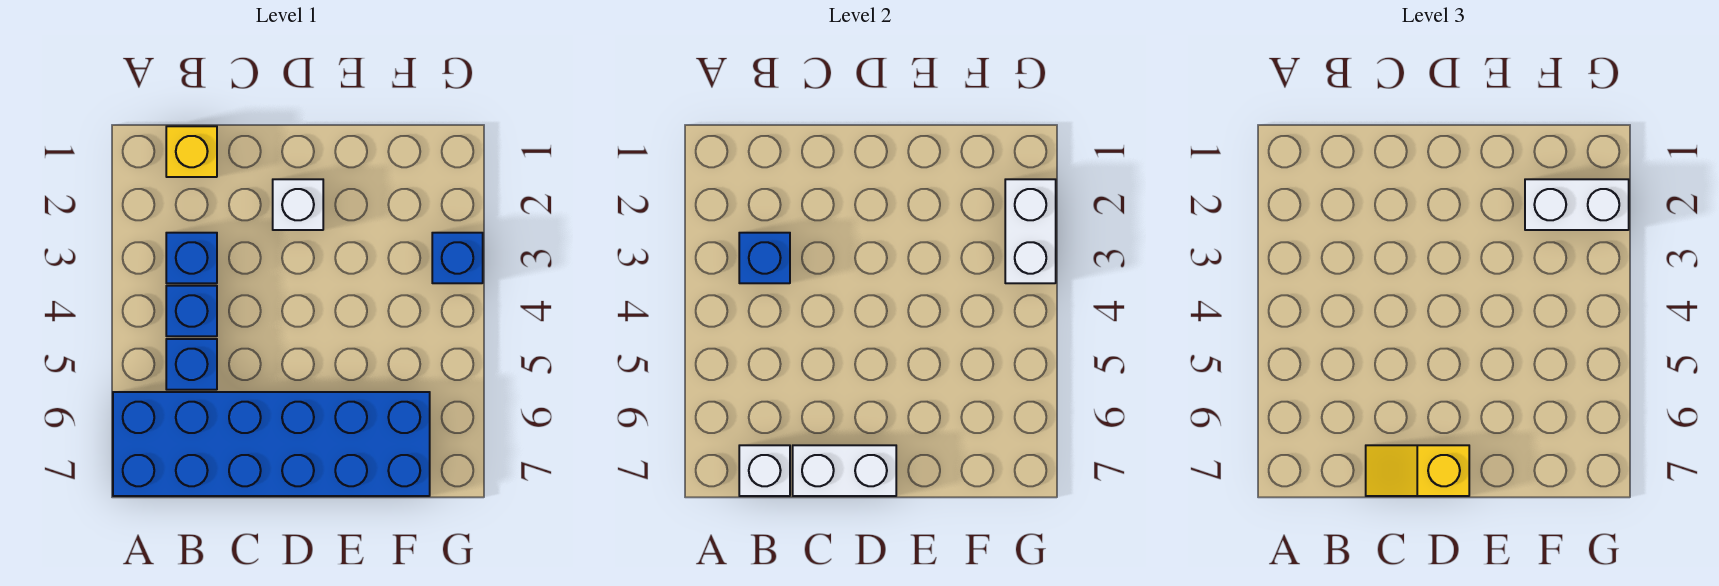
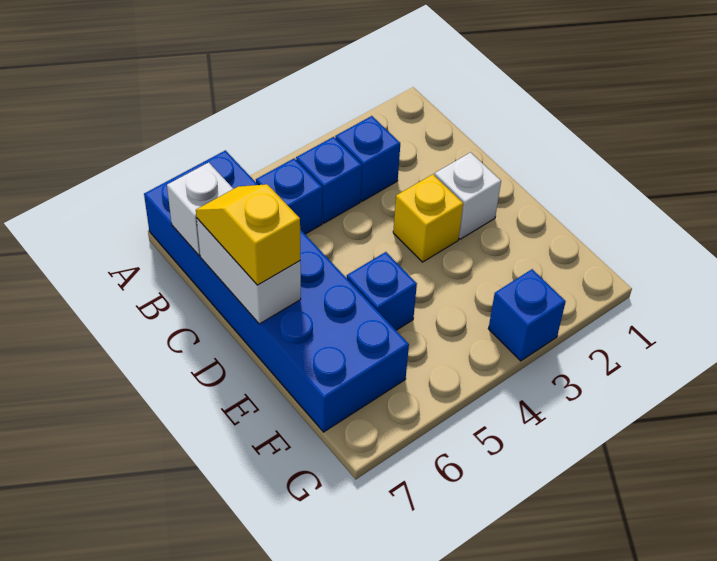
yellow 1x1 brick [166,126,217,177] -> yellow 1x1 brick moved to [393,174,463,262]
blue 1x1 brick [739,233,790,283] -> blue 1x1 brick moved to [347,252,417,330]
white 1x2 brick [1525,179,1629,230] -> none
white 1x2 brick [1005,179,1056,283] -> none

